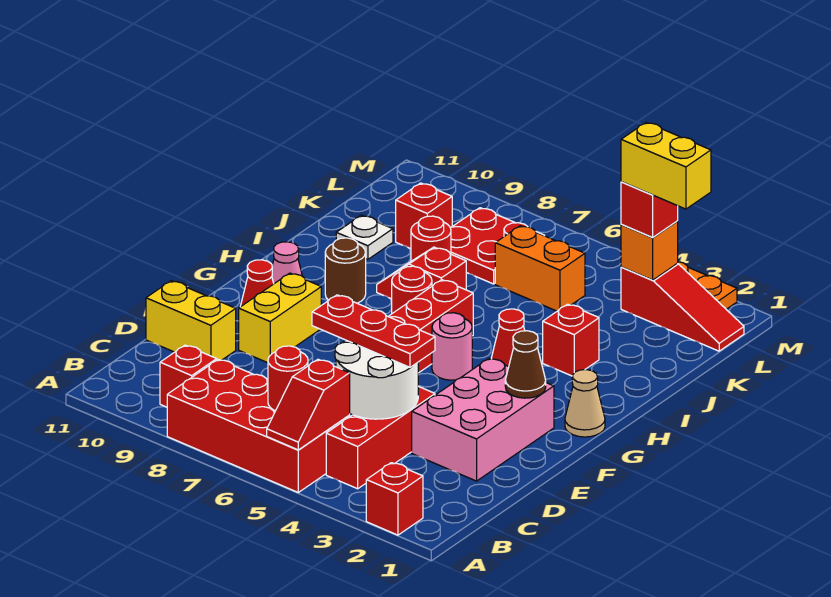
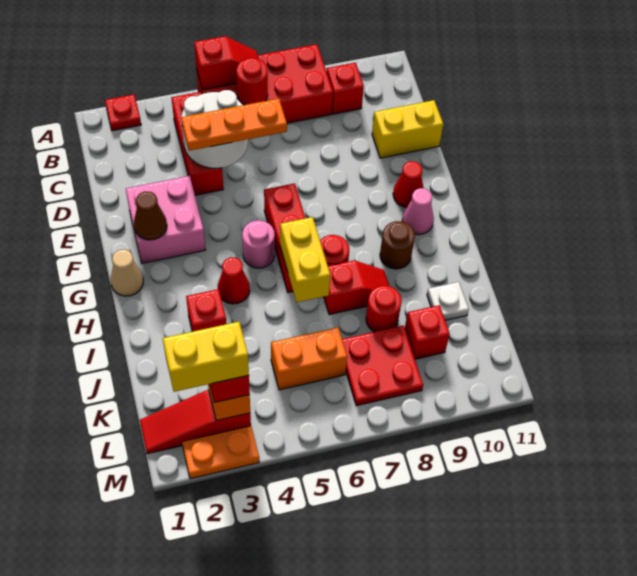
red 1x1 brick [366,463,423,535] -> red 1x1 plate [105,95,141,131]
red 1x2 slope [267,359,350,450] -> red 1x2 slope turned to [194,36,259,90]
pink 2x3 brick [412,358,554,481] -> pink 2x2 brick [126,176,205,263]
red 1x3 plate [312,295,435,367] -> orange 1x3 plate [181,99,287,151]
yellow 1x2 brick [239,273,321,363] -> yellow 1x2 brick moved to [280,217,330,302]

